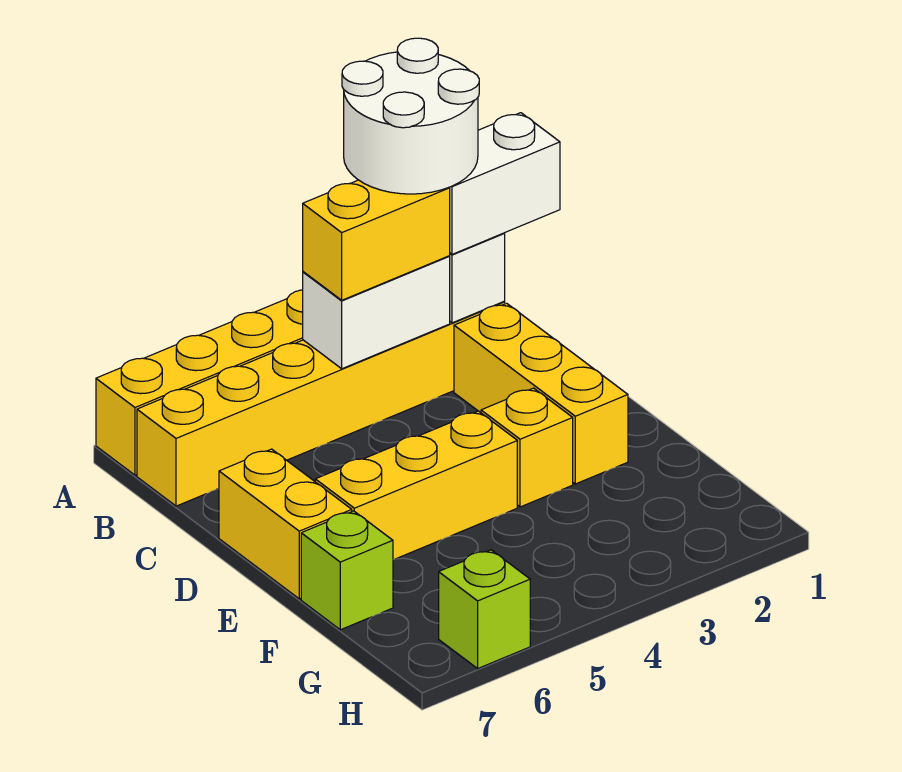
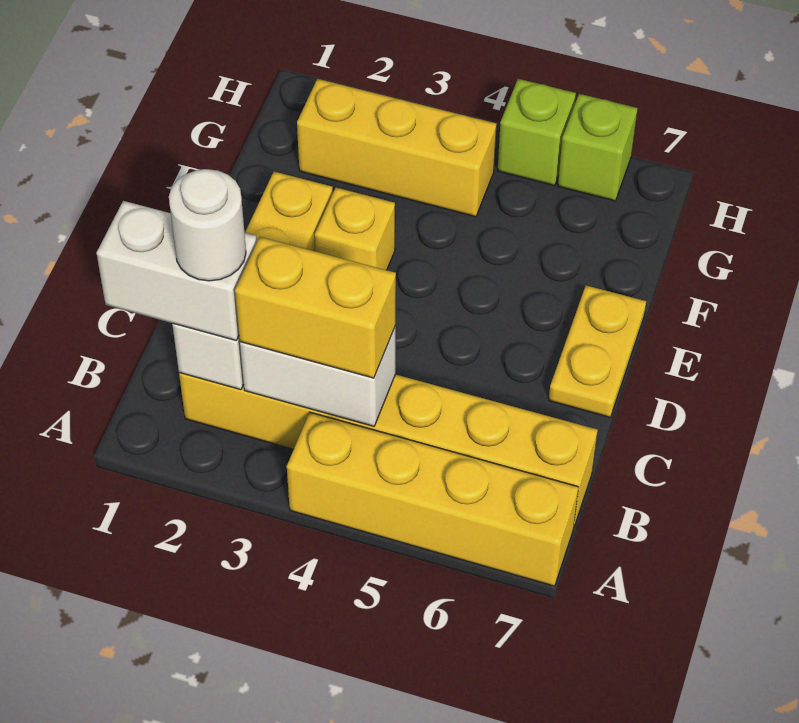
white 2x2 round brick [342,38,479,194] -> white 1x1 round brick [169,169,246,281]
yellow 1x2 brick [219,449,352,599] -> yellow 1x2 plate [549,285,646,417]
yellow 1x3 brick [315,411,517,560] -> yellow 1x3 brick moved to [297,79,497,217]
lime 1x1 brick [301,511,393,630] -> lime 1x1 brick moved to [498,79,576,186]

